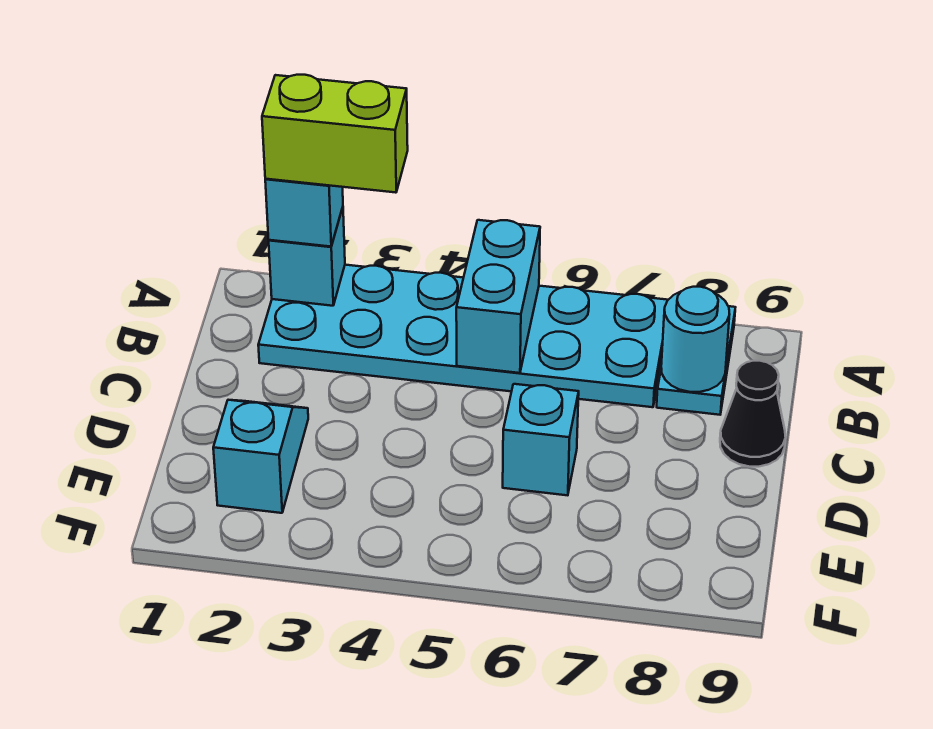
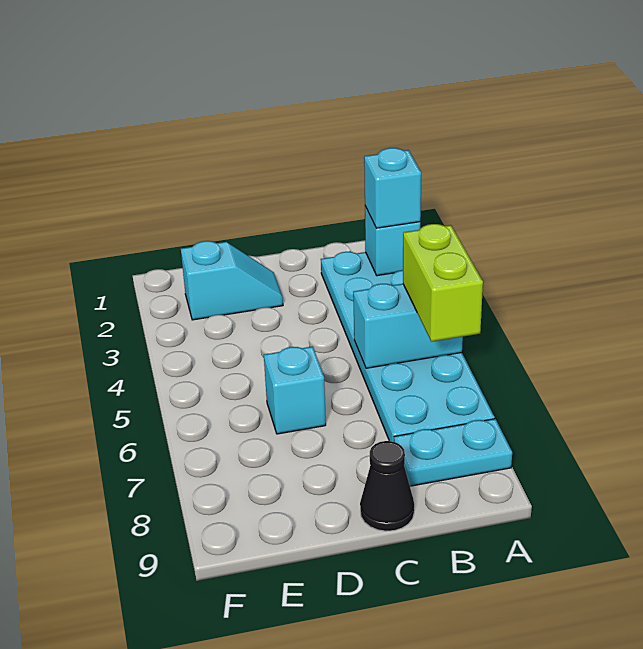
lime 1x2 brick [262,75,408,193] -> lime 1x2 brick moved to [403,224,483,342]
cyan 1x1 round brick [661,287,730,392] -> none

